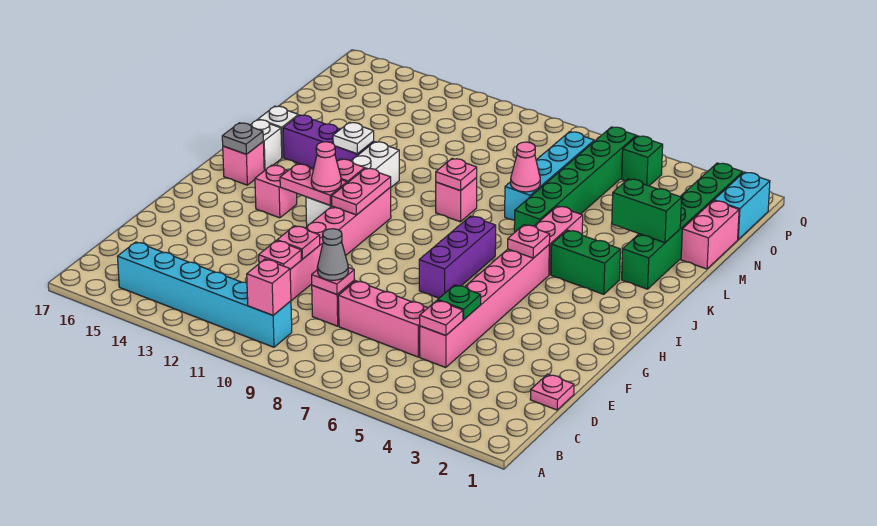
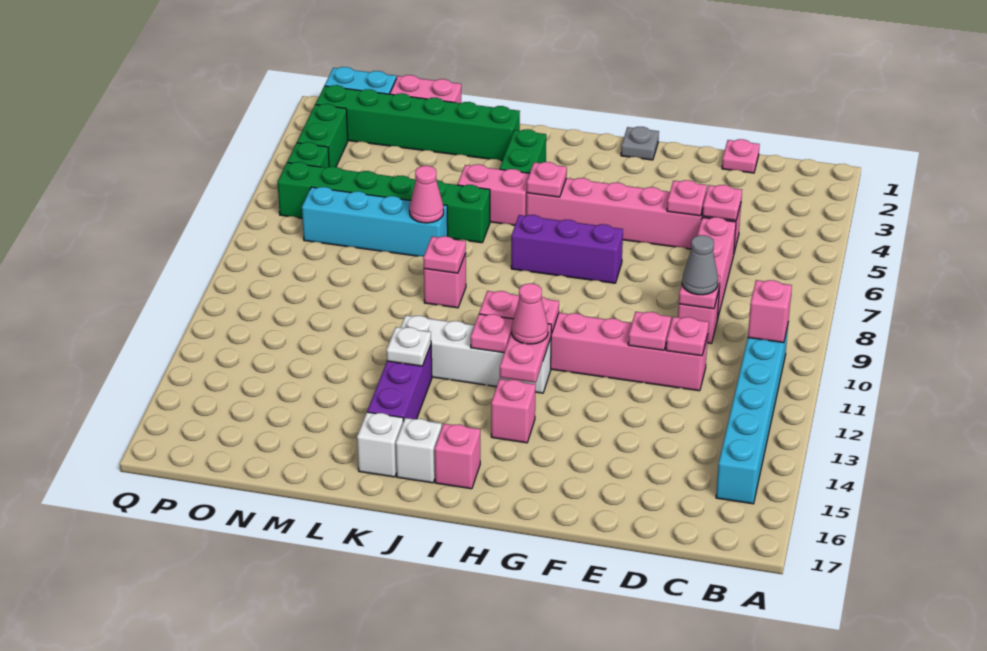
green 1x1 plate [438,285,481,320] -> pink 1x1 plate [667,180,707,216]
grey 1x1 plate [222,123,263,154] -> grey 1x1 plate moved to [621,127,659,160]
green 1x2 brick [612,179,682,243] -> green 1x2 brick moved to [297,104,348,167]

